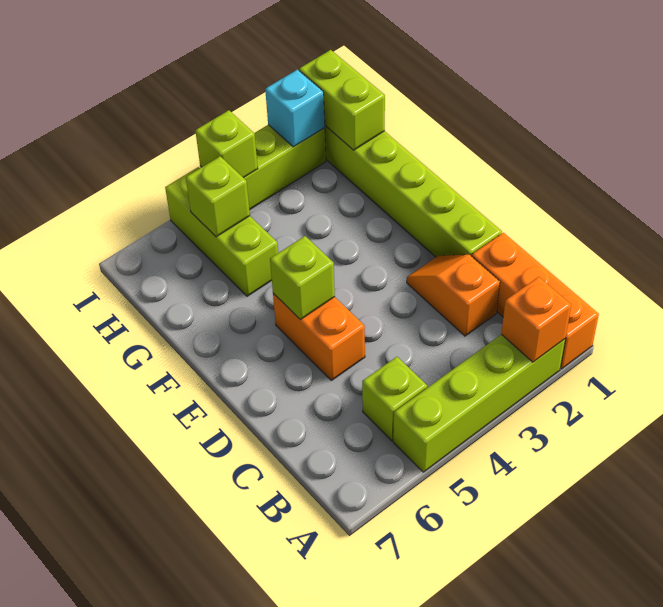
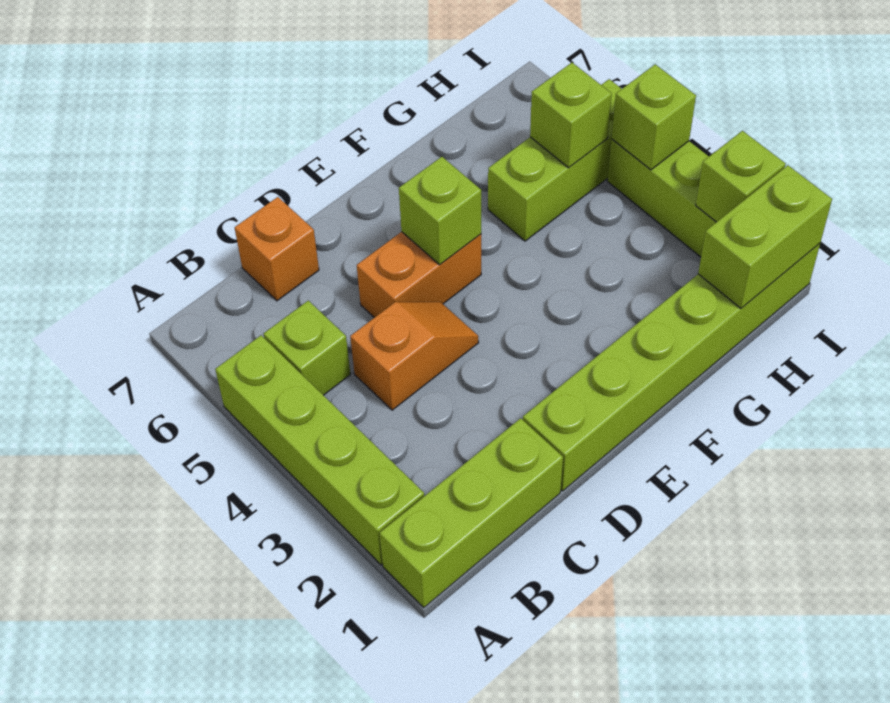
orange 1x3 brick [472,233,599,369] -> lime 1x3 brick [380,418,563,608]
orange 1x1 brick [501,277,571,362] -> orange 1x1 brick moved to [235,197,319,301]
orange 1x2 slope [407,255,500,336] -> orange 1x2 slope moved to [350,302,479,410]
cyan 1x1 brick [265,70,325,147] -> lime 1x1 brick [696,131,785,222]

